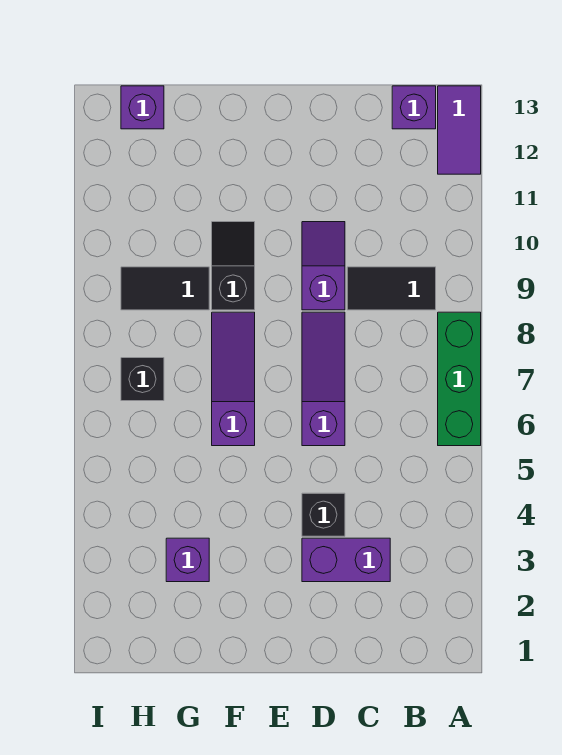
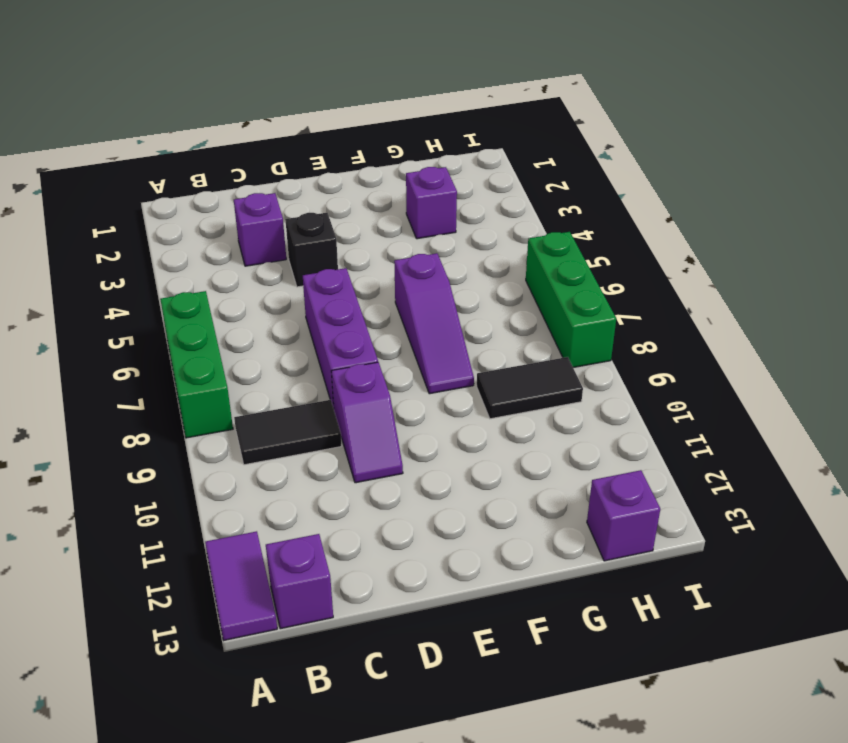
purple 1x2 brick [302,538,390,582] -> purple 1x1 brick [234,193,286,266]
purple 1x3 slope [302,312,345,446] -> purple 1x3 brick [303,268,378,408]
black 1x2 slope [212,222,255,310] -> none
black 1x1 brick [121,358,164,401] -> none
none -> green 1x3 brick [526,232,616,368]

